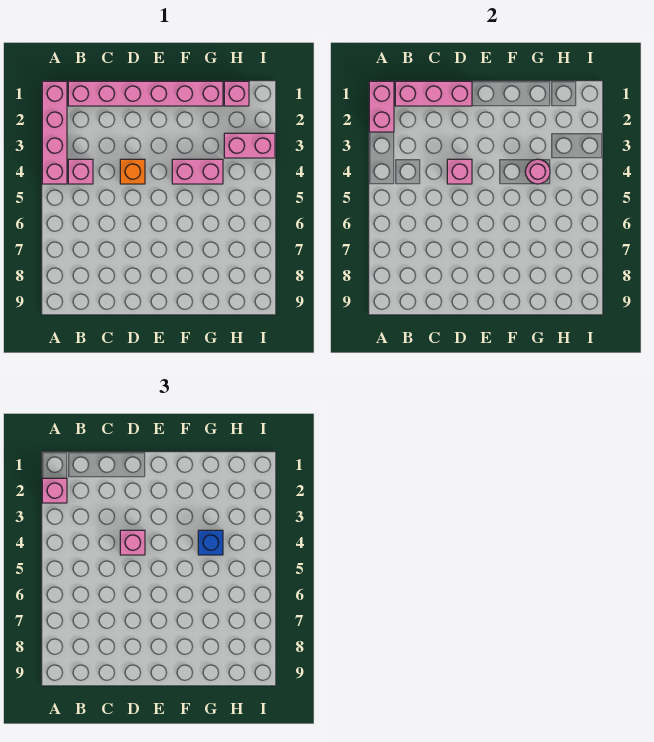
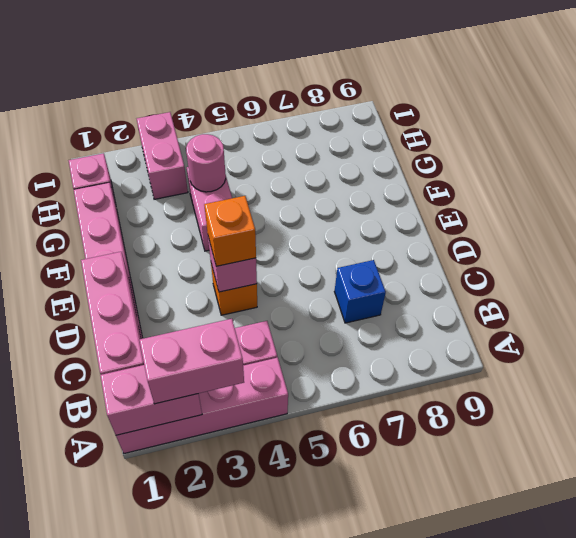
pink 1x1 brick [42,478,67,503] -> pink 1x2 brick [139,319,244,404]
pink 1x1 brick [120,530,145,555] -> orange 1x1 brick [204,196,256,266]
blue 1x1 brick [198,530,223,555] -> blue 1x1 brick moved to [334,260,386,323]

